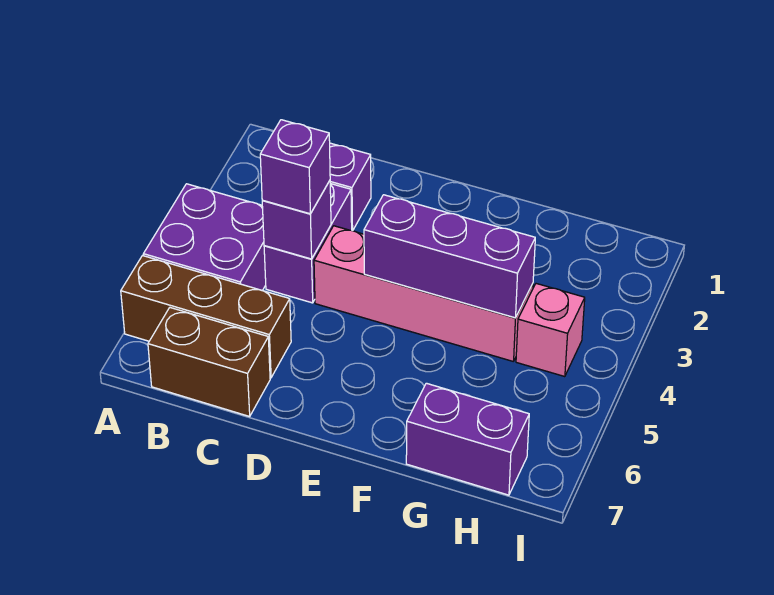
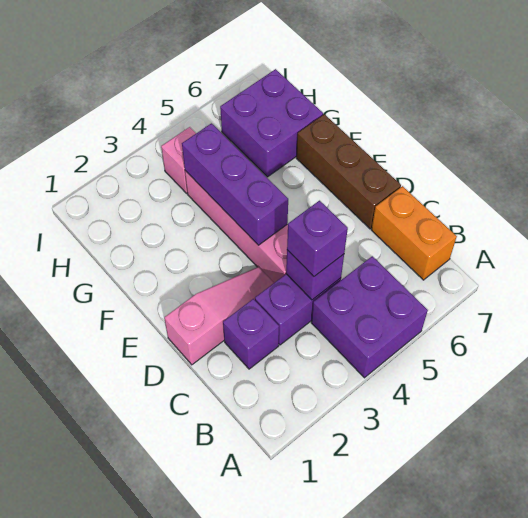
brown 1x3 brick [121,256,291,378] -> brown 1x3 brick moved to [296,114,401,229]
brown 1x2 brick [148,308,270,416] -> orange 1x2 brick [372,186,457,280]
none -> pink 1x3 slope [164,267,274,365]
purple 1x2 brick [406,383,529,495] -> purple 2x2 brick [220,69,323,177]

